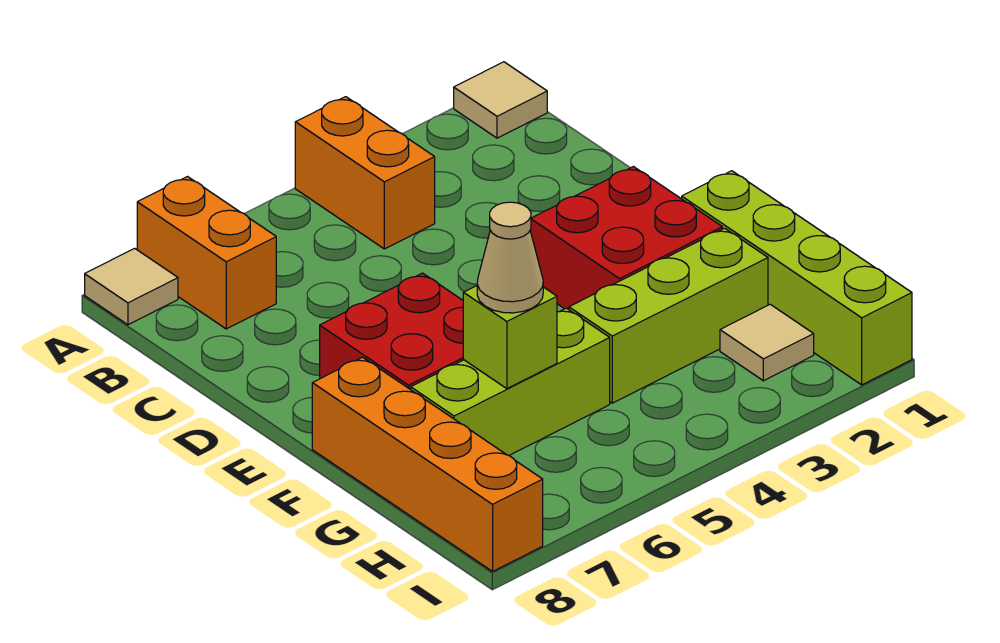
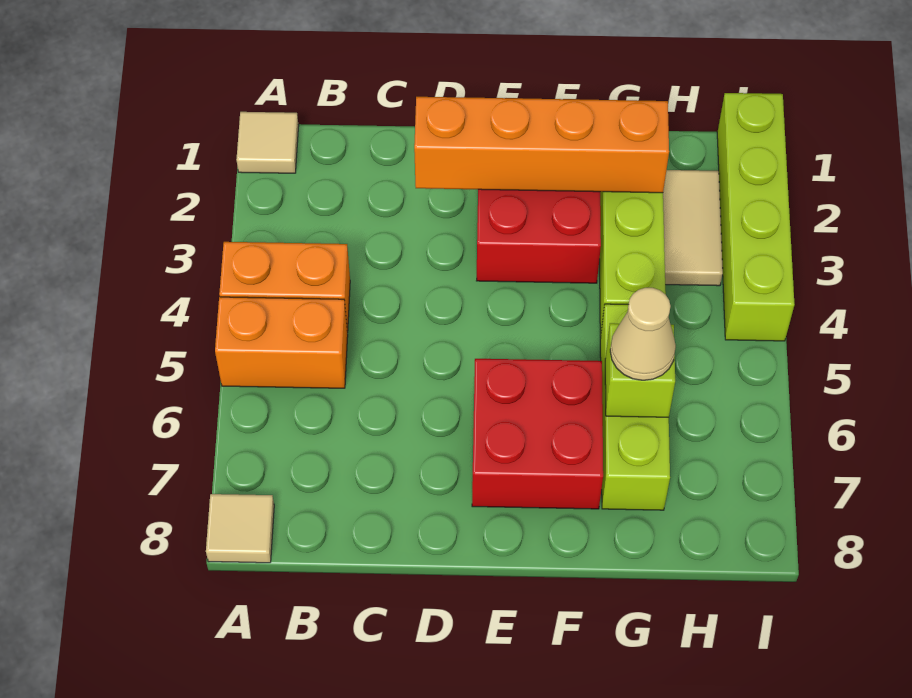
orange 1x2 brick [137,177,276,329] -> orange 1x2 brick moved to [215,297,348,388]
lime 1x4 brick [682,171,912,385] -> lime 1x4 brick turned to [717,93,795,341]
orange 1x4 brick [312,357,543,571] -> orange 1x4 brick moved to [414,97,669,193]
tan 1x1 tile [720,304,814,381] -> tan 1x2 tile [663,170,723,286]

